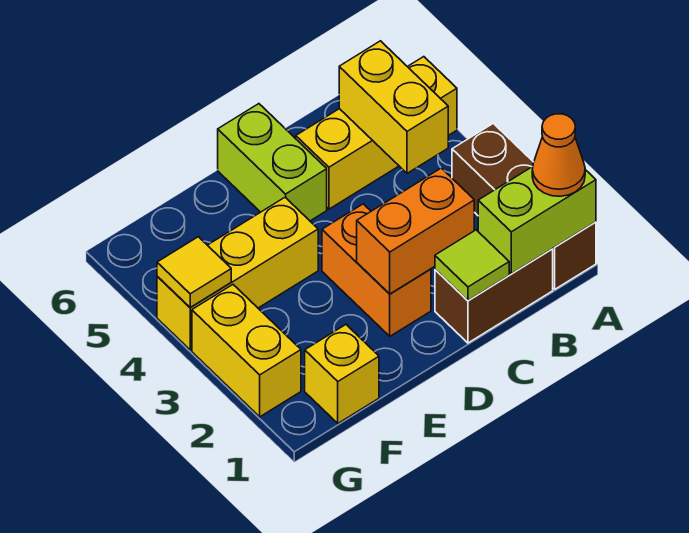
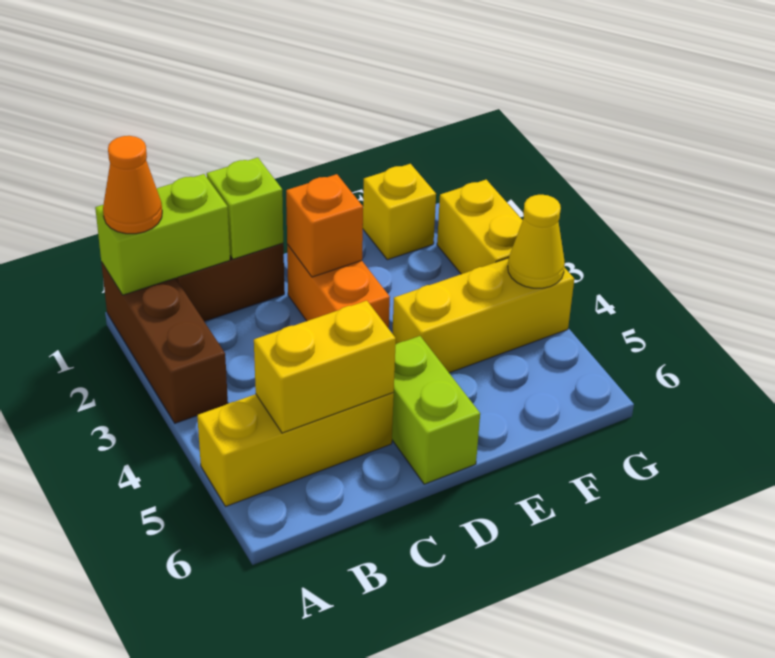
yellow 1x2 brick [339,41,448,173] -> yellow 1x2 brick turned to [254,301,396,433]
lime 1x1 tile [435,230,509,300] -> lime 1x1 brick [207,158,283,259]
orange 1x2 brick [357,168,474,294] -> orange 1x1 brick [286,174,363,277]
yellow 1x1 tile [157,237,231,308] -> yellow 1x1 cone [508,195,565,288]

